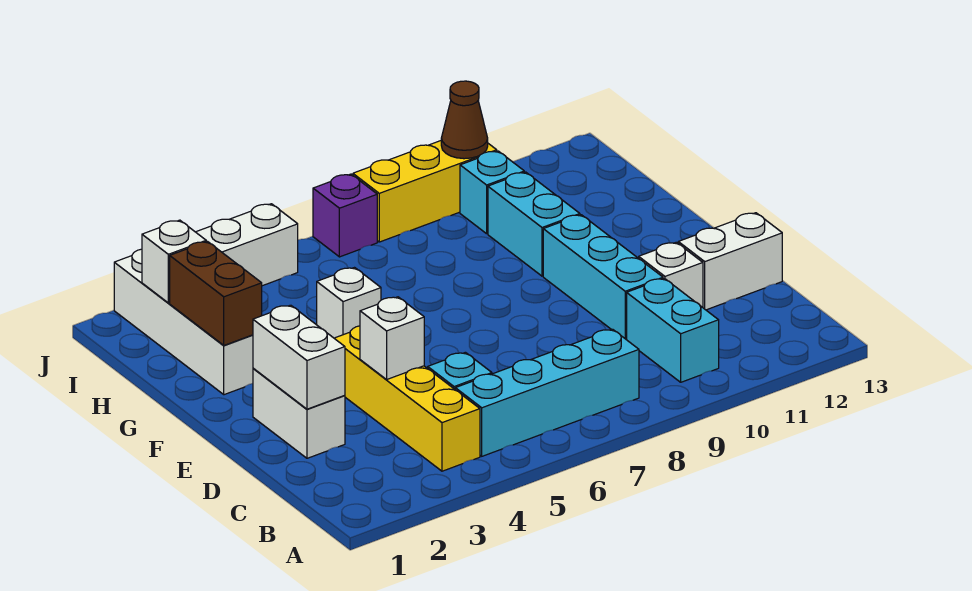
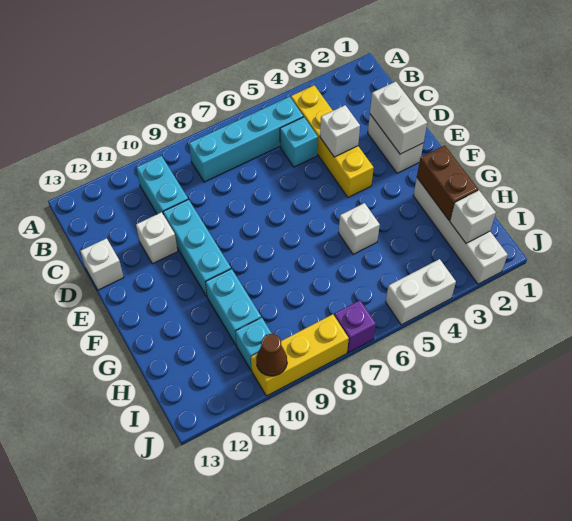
white 1x2 brick [678,213,782,310] -> white 1x1 brick [80,238,124,290]

